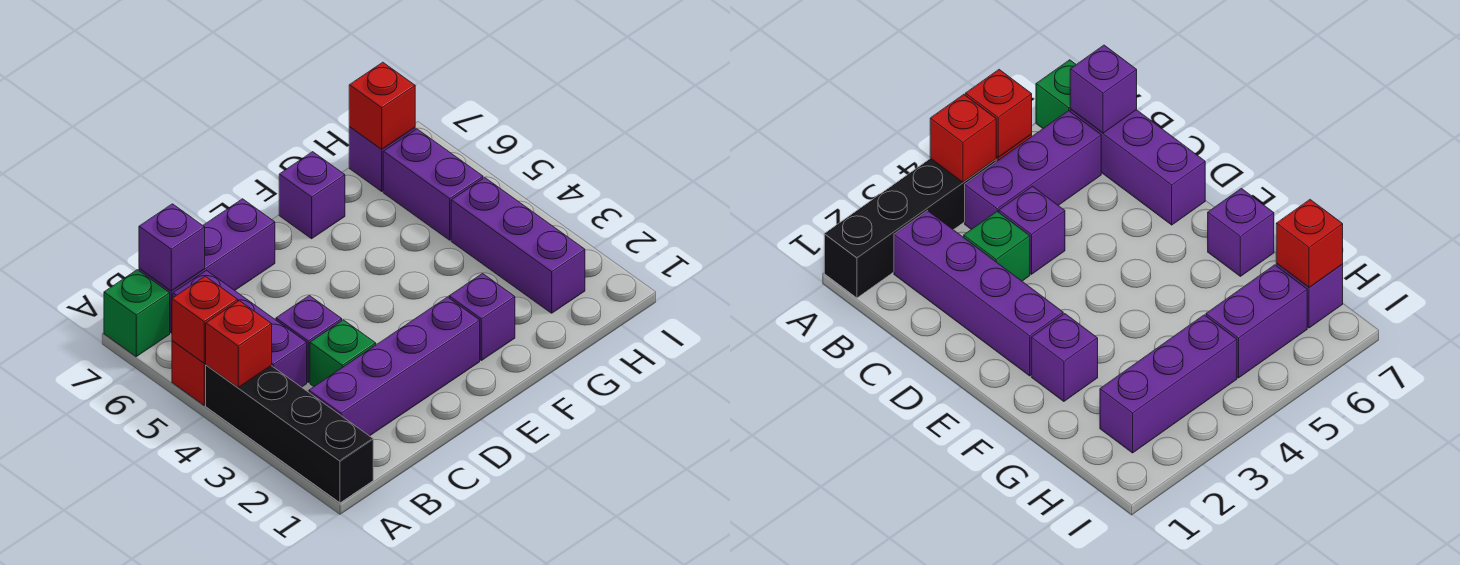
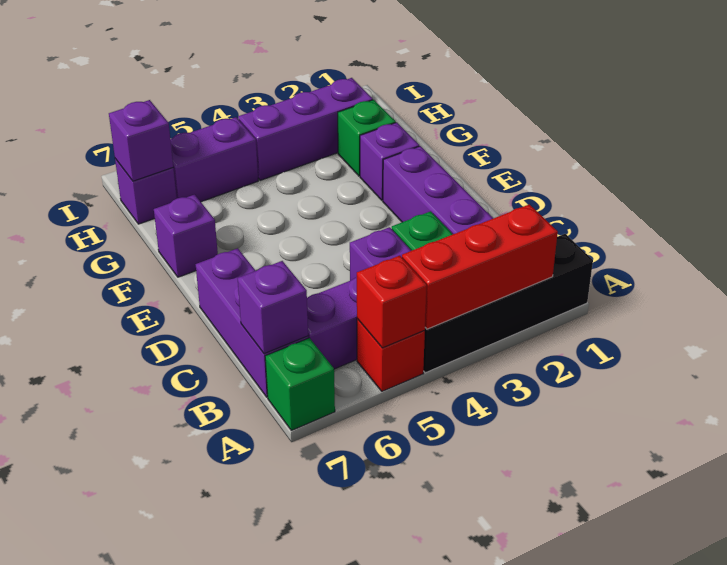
red 1x1 brick [206,301,272,387] -> red 1x3 brick [402,204,558,329]
none -> green 1x1 brick [338,100,396,176]
red 1x1 brick [349,62,415,149] -> purple 1x1 brick [109,100,173,181]

